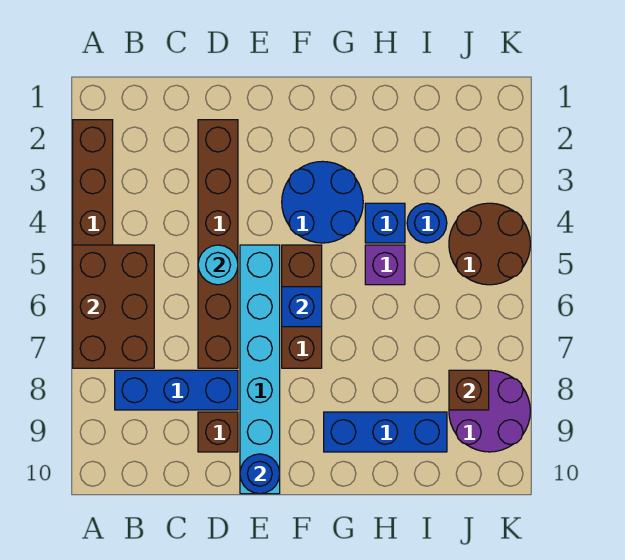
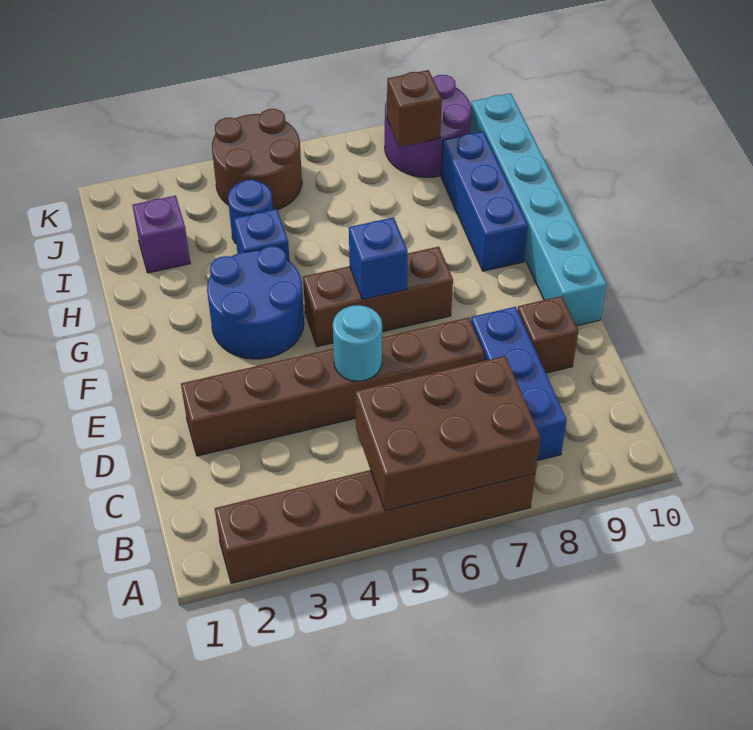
cyan 1x6 brick [240,245,280,494] -> cyan 1x6 brick turned to [470,93,607,326]
blue 1x1 round brick [240,454,280,494] -> none
purple 1x1 brick [365,245,405,285] -> purple 1x1 brick moved to [133,196,190,273]

